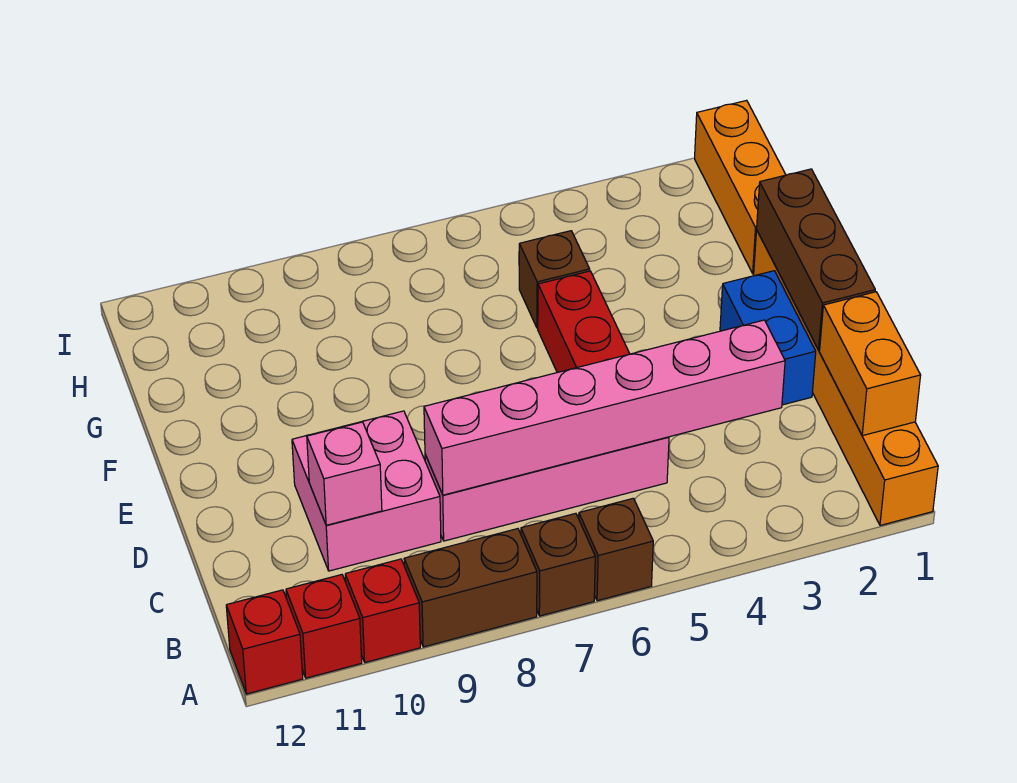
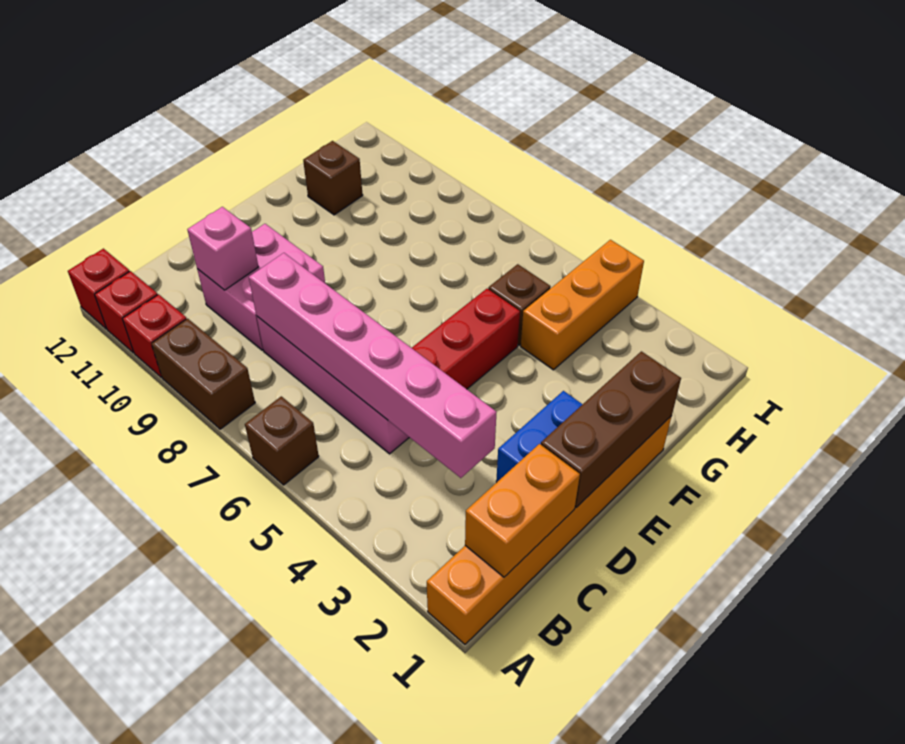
brown 1x1 brick [521,513,595,616] -> brown 1x1 brick moved to [303,141,363,215]
orange 1x3 brick [695,100,786,274] -> orange 1x3 brick moved to [521,240,644,370]

